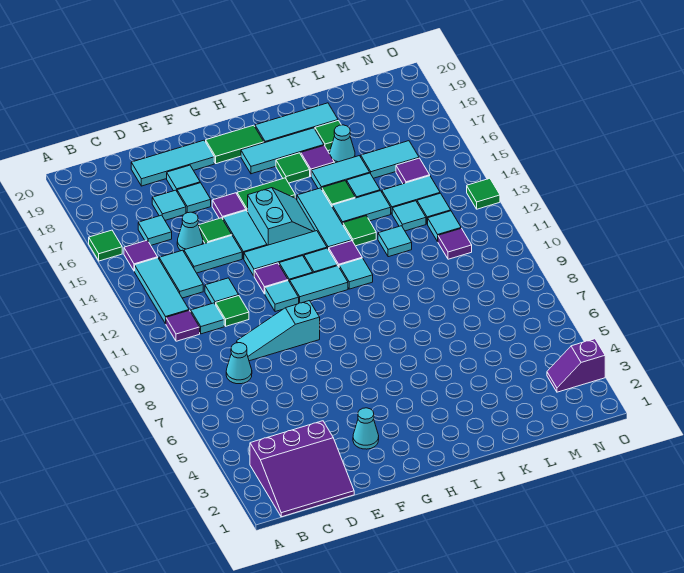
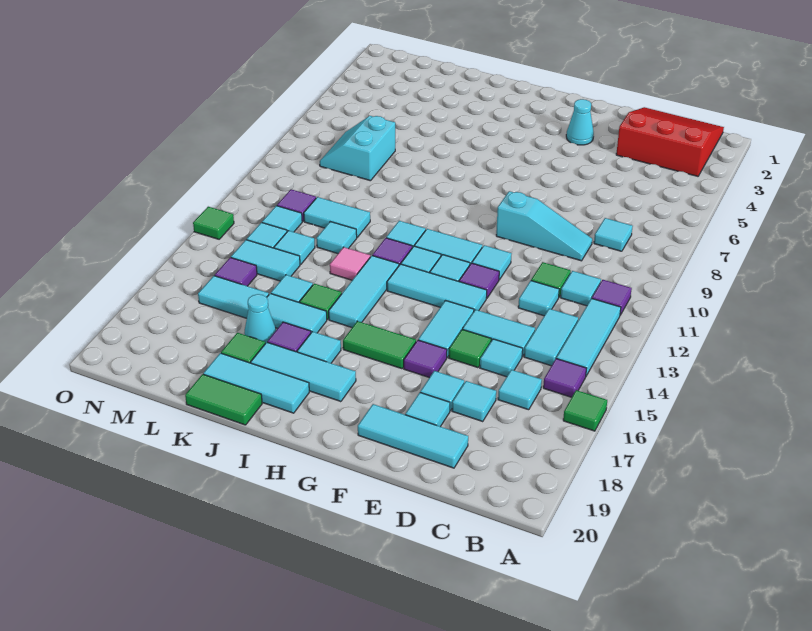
purple 3x3 slope [250,421,354,517] -> red 3x3 slope [616,107,724,176]
cyan 1x1 cone [226,343,252,384] -> cyan 1x1 tile [594,218,633,251]
cyan 1x1 cone [177,212,203,251] -> cyan 1x1 tile [480,339,523,377]
cyan 2x2 slope [248,188,315,245] -> cyan 2x2 slope moved to [320,116,395,181]
green 1x2 tile [206,125,264,164] -> green 1x2 tile moved to [185,374,262,425]
green 1x1 tile [276,153,310,183] -> cyan 1x1 tile [297,332,341,363]
green 1x1 tile [343,216,376,246] -> pink 1x1 tile [330,247,370,280]
cyan 1x2 tile [332,191,391,224] -> cyan 1x2 tile moved to [304,197,370,237]
purple 1x2 slope [547,339,605,392] -> none

